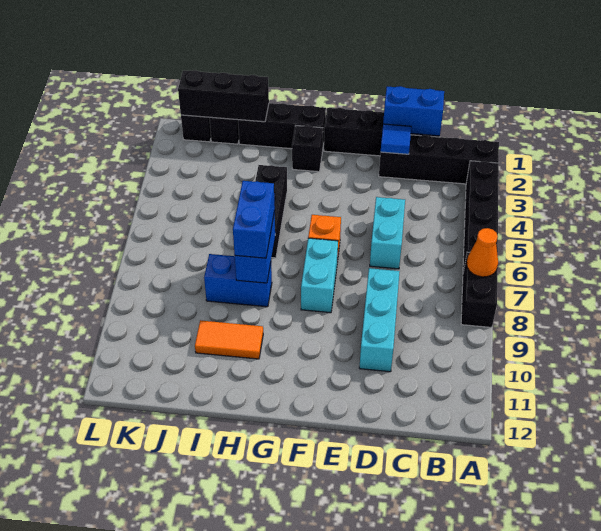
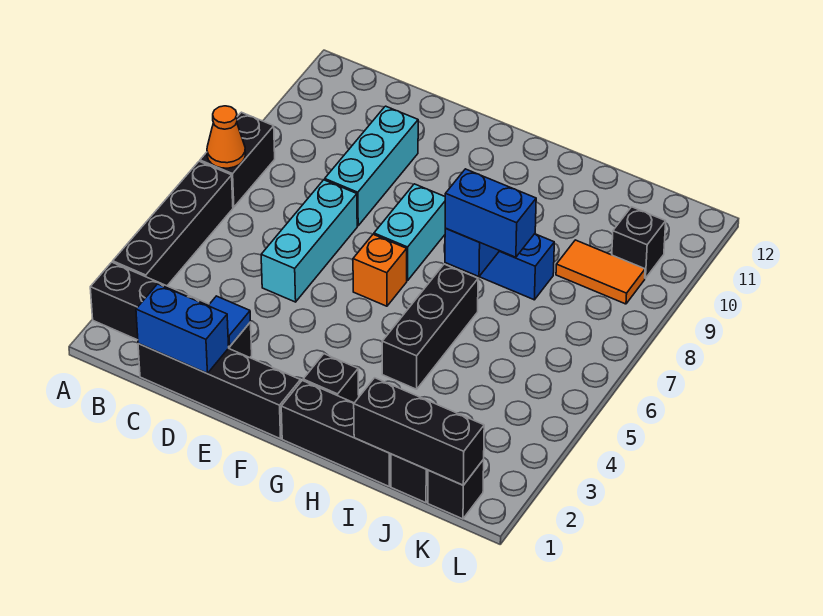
cyan 1x2 brick [370,197,405,269] -> cyan 1x3 brick [261,180,357,302]
blue 1x2 brick [233,181,275,258] -> blue 1x2 brick turned to [445,169,536,257]
orange 1x2 tile [195,320,263,359] -> orange 1x2 tile moved to [556,240,645,304]
none -> black 1x1 brick [612,207,666,278]

